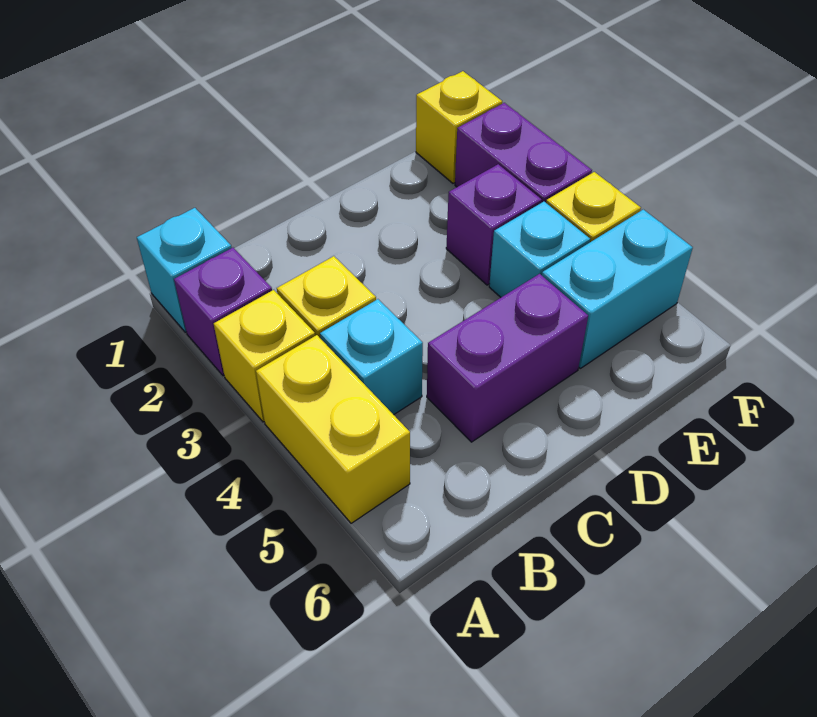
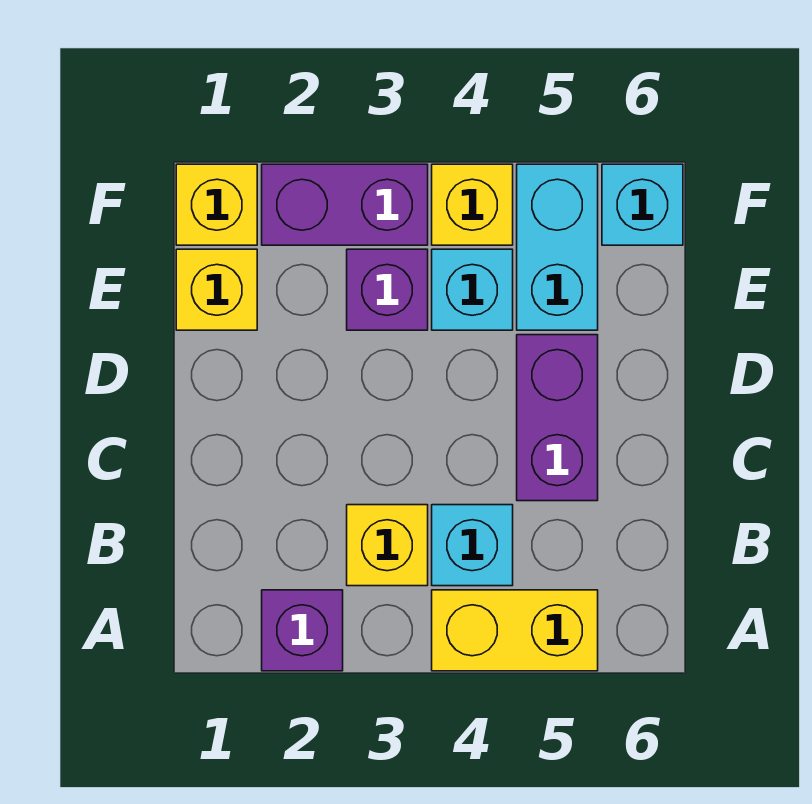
cyan 1x1 brick [137,208,232,332] -> cyan 1x1 brick moved to [602,164,683,245]
yellow 1x1 brick [214,290,315,422] -> yellow 1x1 brick moved to [176,249,257,330]

